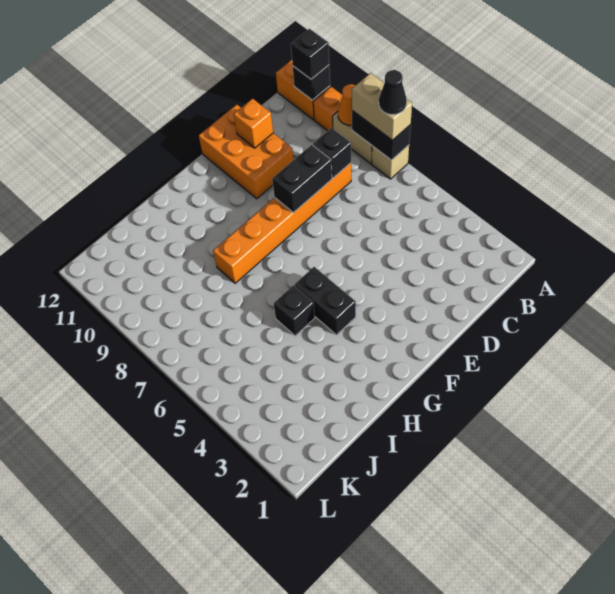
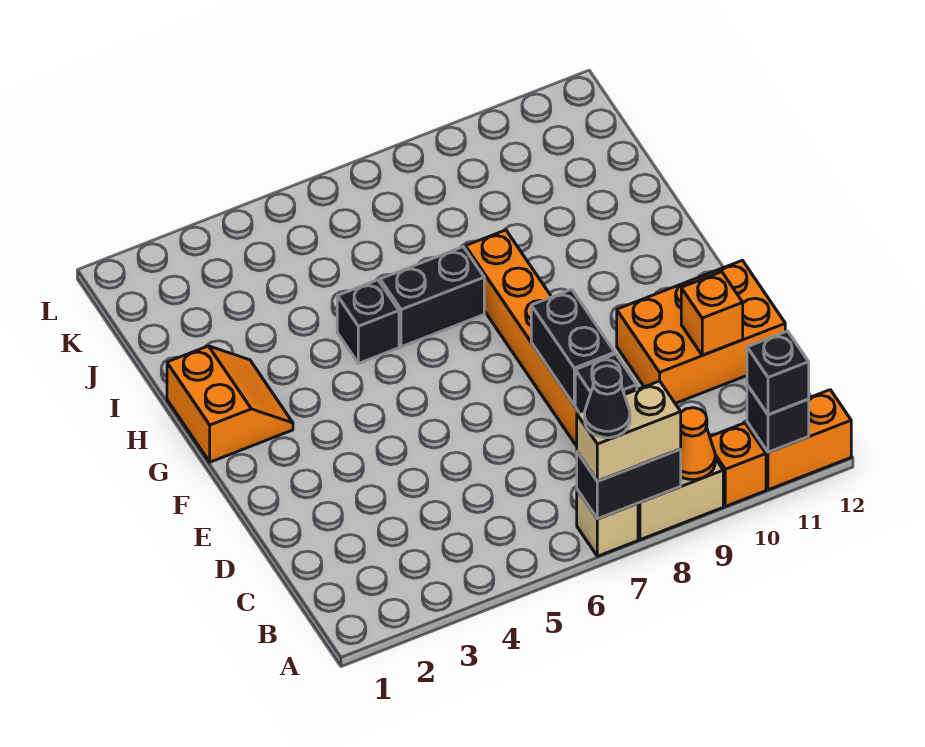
none -> orange 2x2 slope [167,346,293,462]
black 1x2 brick [295,267,356,335] -> black 1x2 brick moved to [380,247,484,347]

